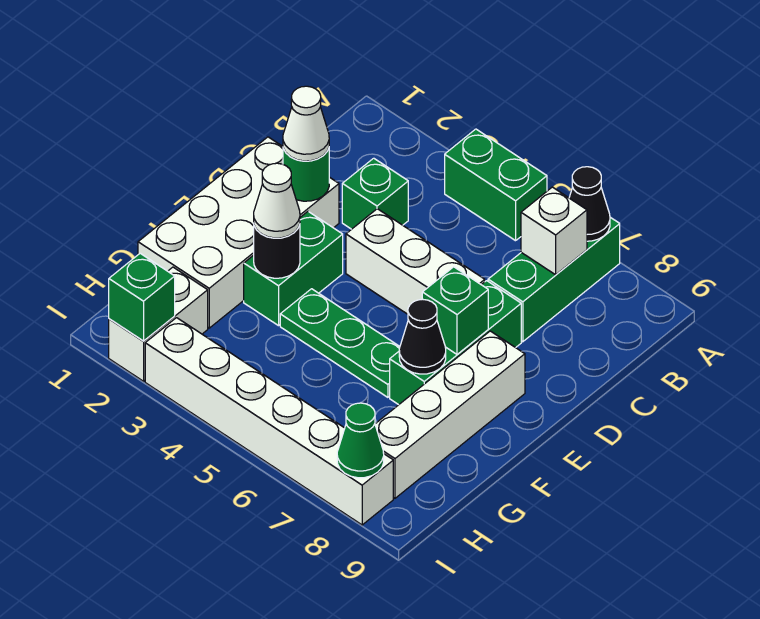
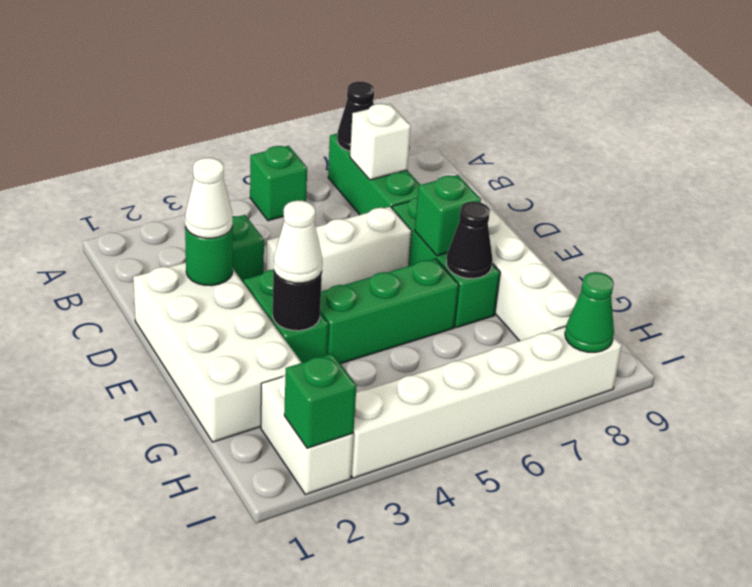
green 1x2 brick [445,129,547,241] -> green 1x1 brick [250,146,307,221]
green 1x3 plate [280,289,400,397] -> green 1x3 brick [320,258,459,364]

